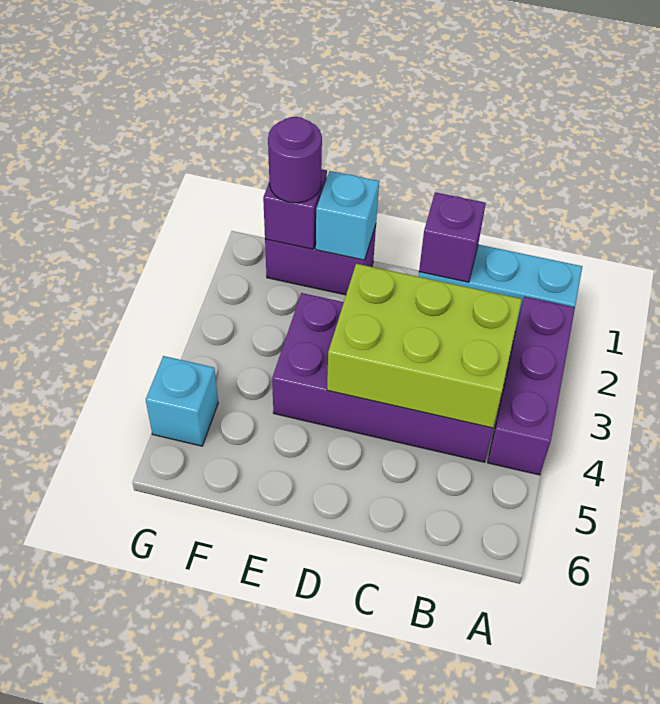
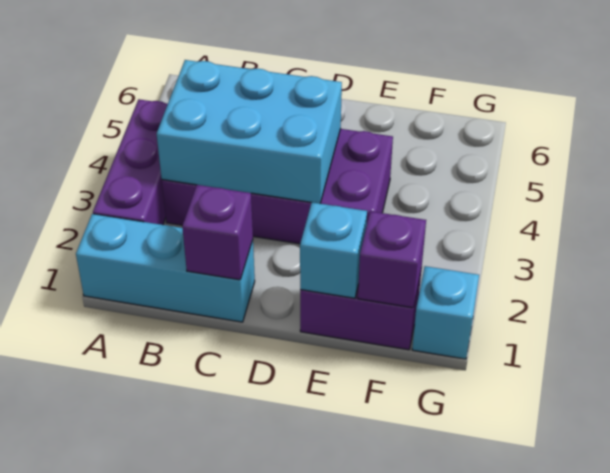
lime 2x3 brick [327,264,522,428] -> cyan 2x3 brick [157,60,342,204]
purple 1x1 round brick [268,117,322,203] -> none
cyan 1x1 brick [146,356,218,446] -> cyan 1x1 brick moved to [412,266,479,359]

